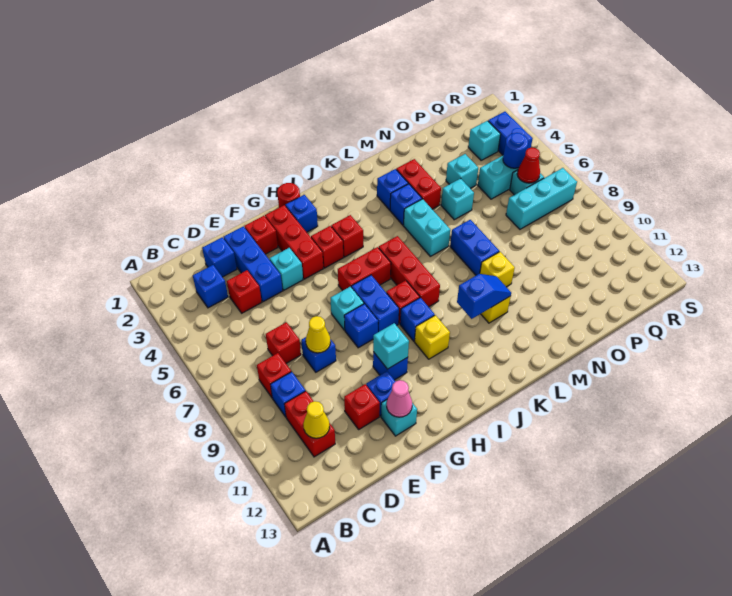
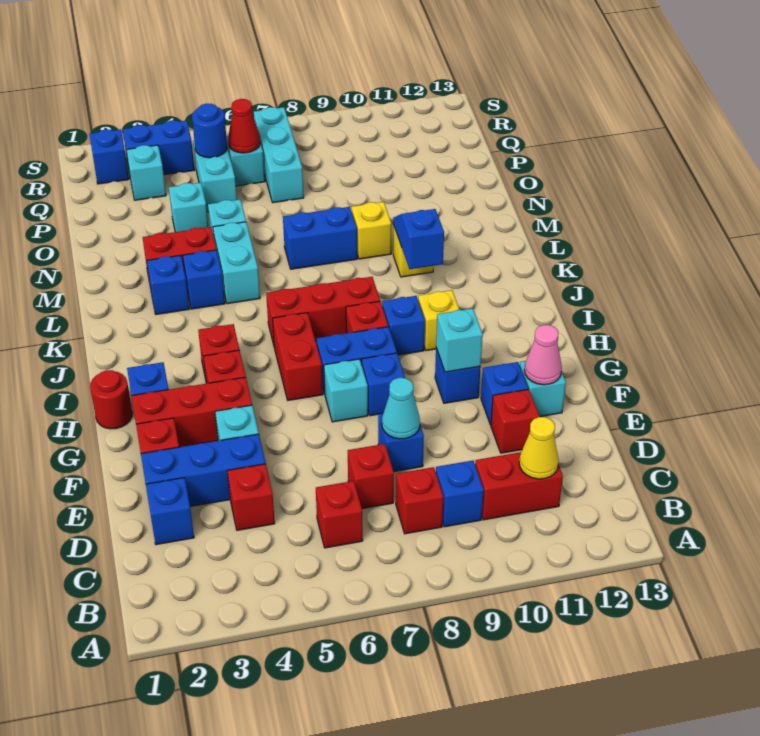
blue 1x1 brick [193,265,228,308] -> blue 1x1 brick moved to [89,129,129,184]
none -> red 1x1 brick [316,481,363,548]
yellow 1x1 cone [306,316,331,353] -> cyan 1x1 cone [382,378,420,439]
cyan 1x2 brick [404,199,450,256] -> cyan 1x2 brick turned to [213,222,260,304]

